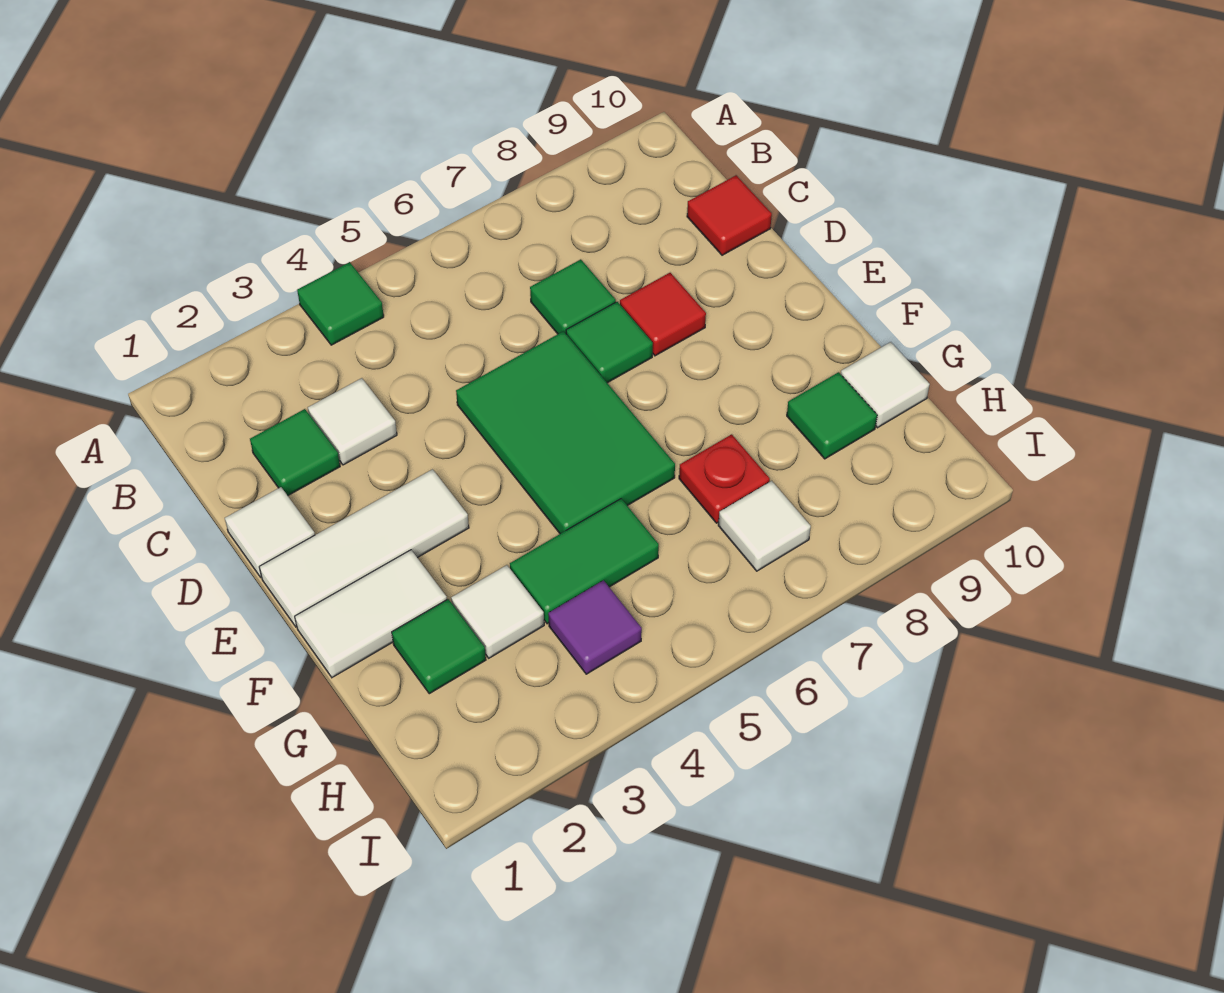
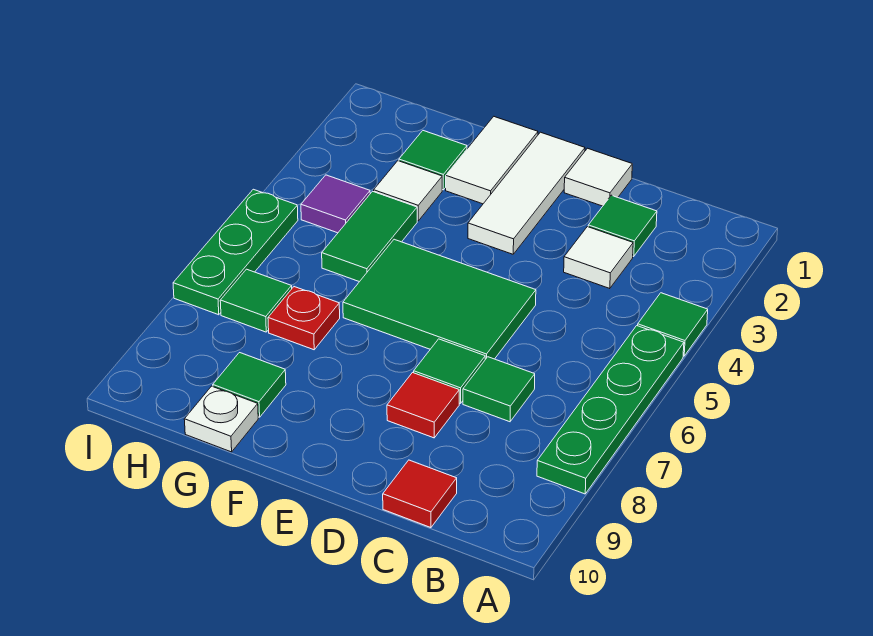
none -> green 1x4 plate [537,326,684,494]
white 1x1 tile [841,342,930,428] -> white 1x1 plate [184,386,258,452]
white 1x1 tile [718,481,811,571] -> green 1x1 tile [220,269,292,332]
none -> green 1x3 plate [173,189,298,315]

